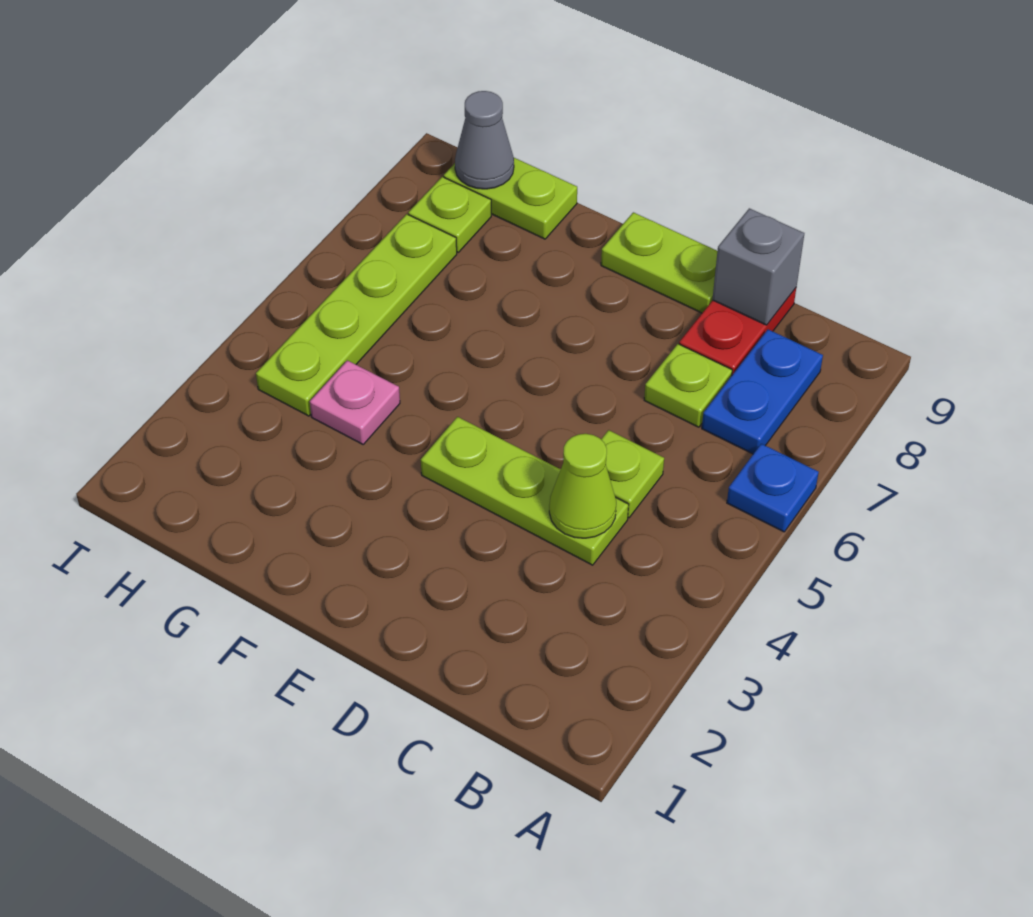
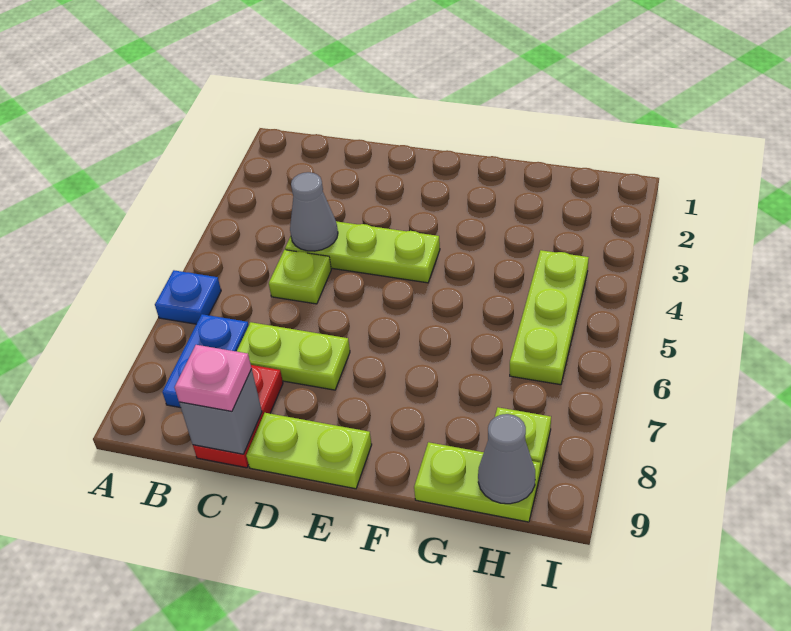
lime 1x1 cone [549,434,616,538] -> grey 1x1 cone [290,172,338,251]
lime 1x1 plate [644,344,732,427] -> lime 1x2 plate [237,322,350,390]
pink 1x1 plate [310,360,400,444] -> pink 1x1 plate moved to [175,345,252,411]
lime 1x4 plate [256,214,457,416] -> lime 1x3 plate [510,250,589,385]

